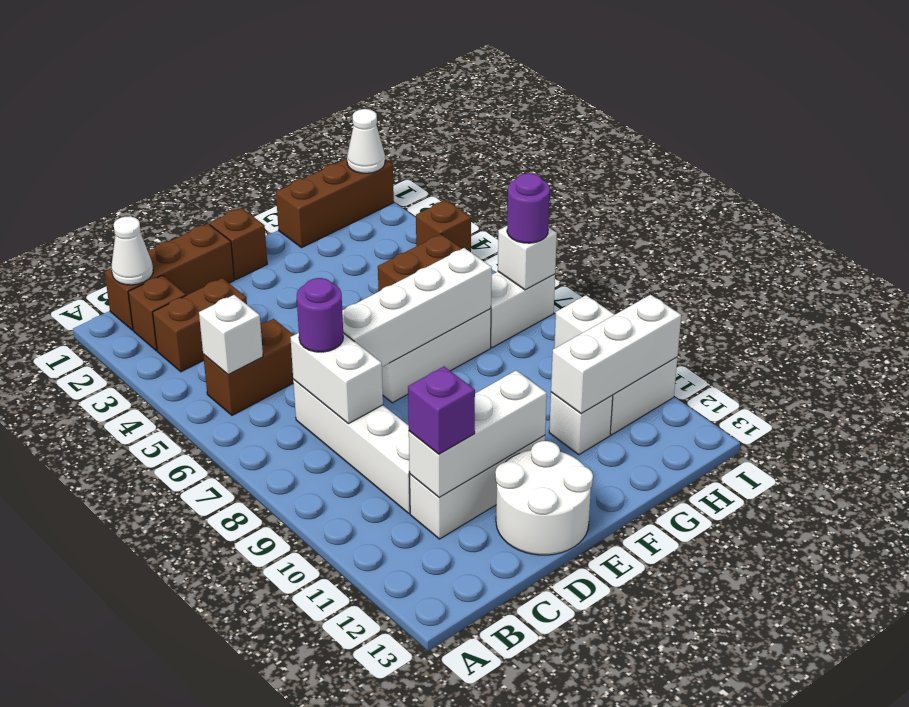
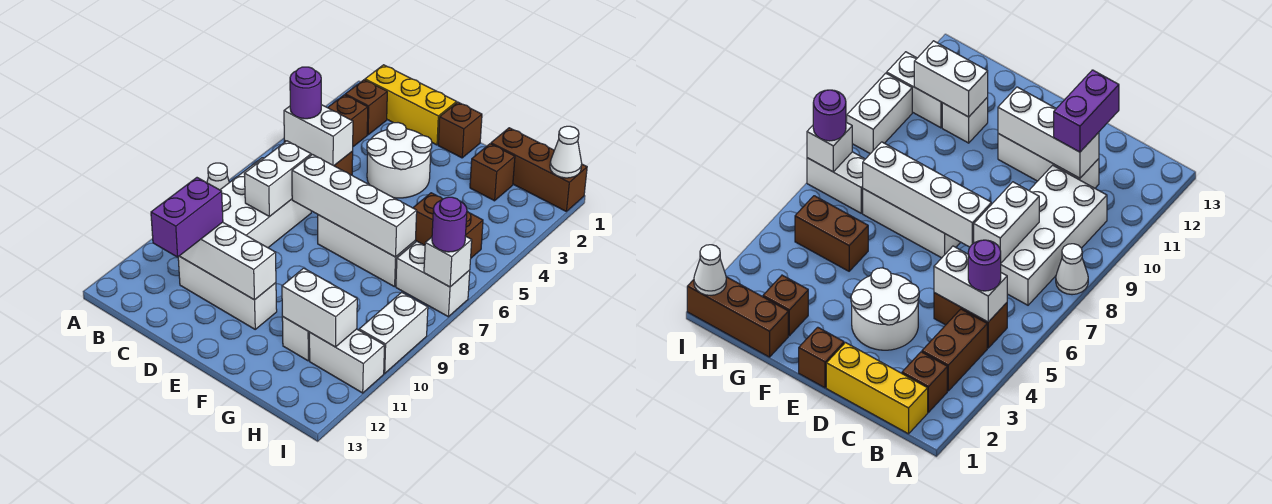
brown 1x3 brick [105,224,234,330] -> yellow 1x3 brick [365,65,457,145]
white 1x1 cone [111,217,153,285] -> white 1x1 cone moved to [207,163,229,190]
brown 1x2 brick [153,278,247,372] -> brown 1x2 brick turned to [328,95,368,147]
white 1x1 brick [199,295,263,375] -> white 1x2 brick [284,105,353,166]
white 1x4 brick [293,379,410,514] -> white 2x4 brick [220,158,311,248]
purple 1x1 round brick [297,278,343,352] -> purple 1x1 round brick moved to [290,67,321,119]
purple 1x1 brick [408,367,475,454] -> purple 1x2 brick [151,178,223,257]
white 2x2 round brick [495,441,593,555] -> white 2x2 round brick moved to [367,123,432,198]
white 1x3 brick [551,295,681,413] -> white 1x2 brick [282,268,357,347]
brown 1x1 brick [416,200,471,252] -> brown 1x1 brick moved to [470,144,515,201]

